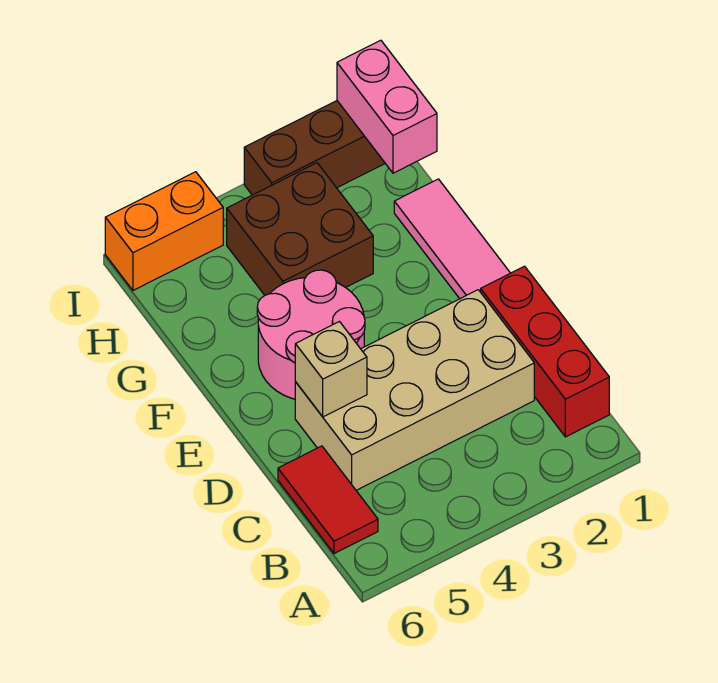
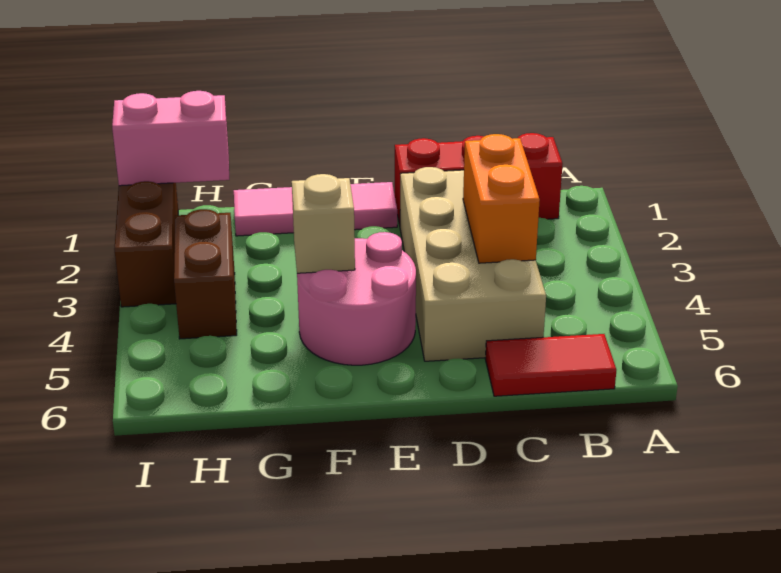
tan 1x1 brick [295,322,367,417] -> tan 1x1 brick moved to [292,174,355,273]
brown 2x2 brick [227,163,373,295] -> brown 1x2 brick [174,209,237,339]
orange 1x2 brick [105,172,223,290] -> orange 1x2 brick moved to [463,134,540,263]

